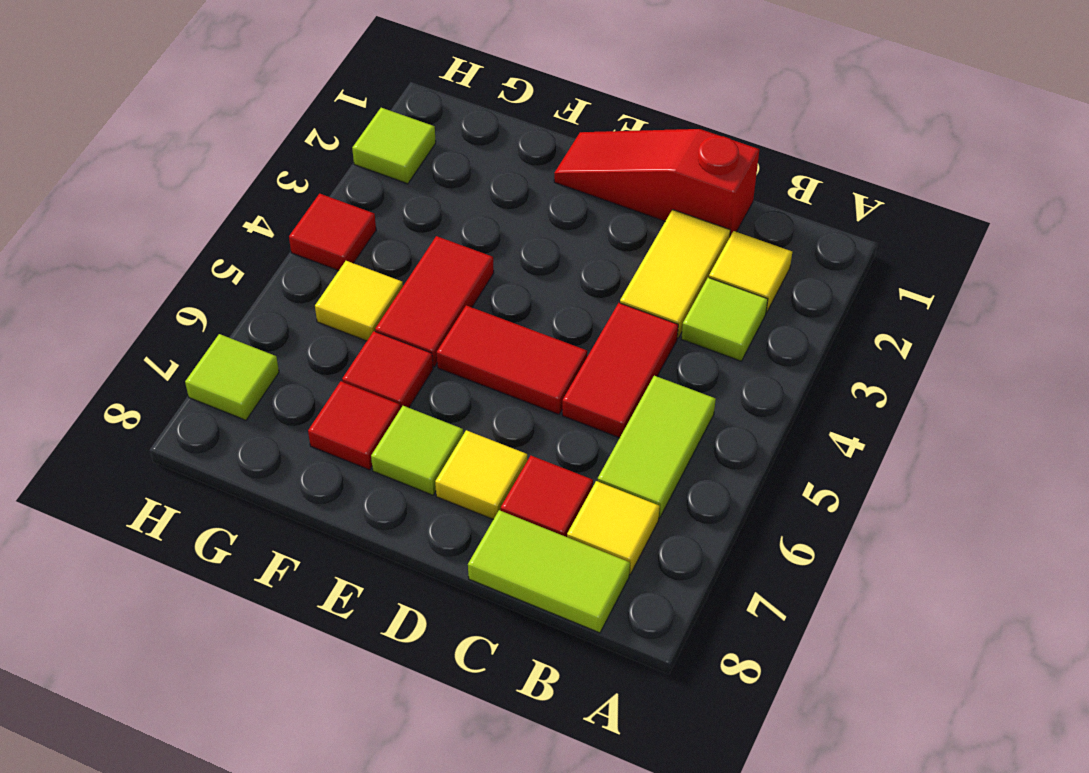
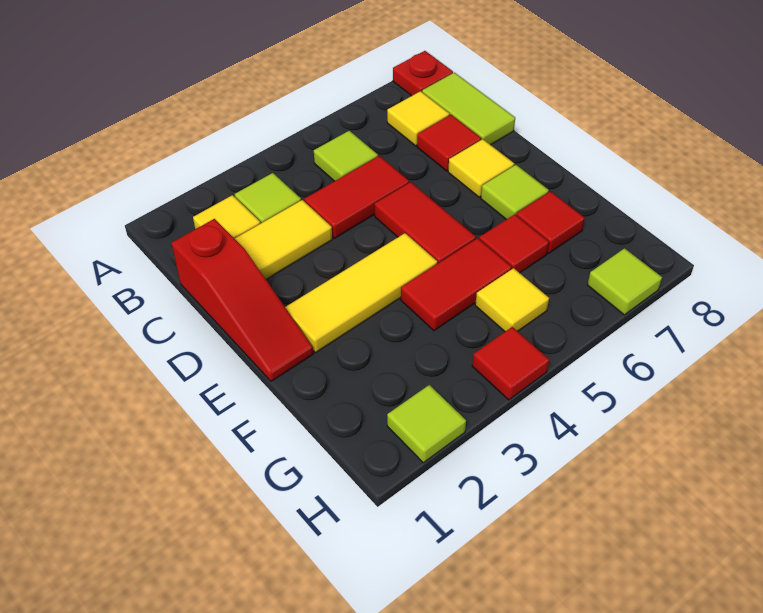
none -> red 1x1 plate [393,51,453,96]
lime 1x2 tile [598,376,716,518] -> lime 1x1 tile [314,131,378,181]
none -> yellow 1x3 tile [285,233,437,353]

